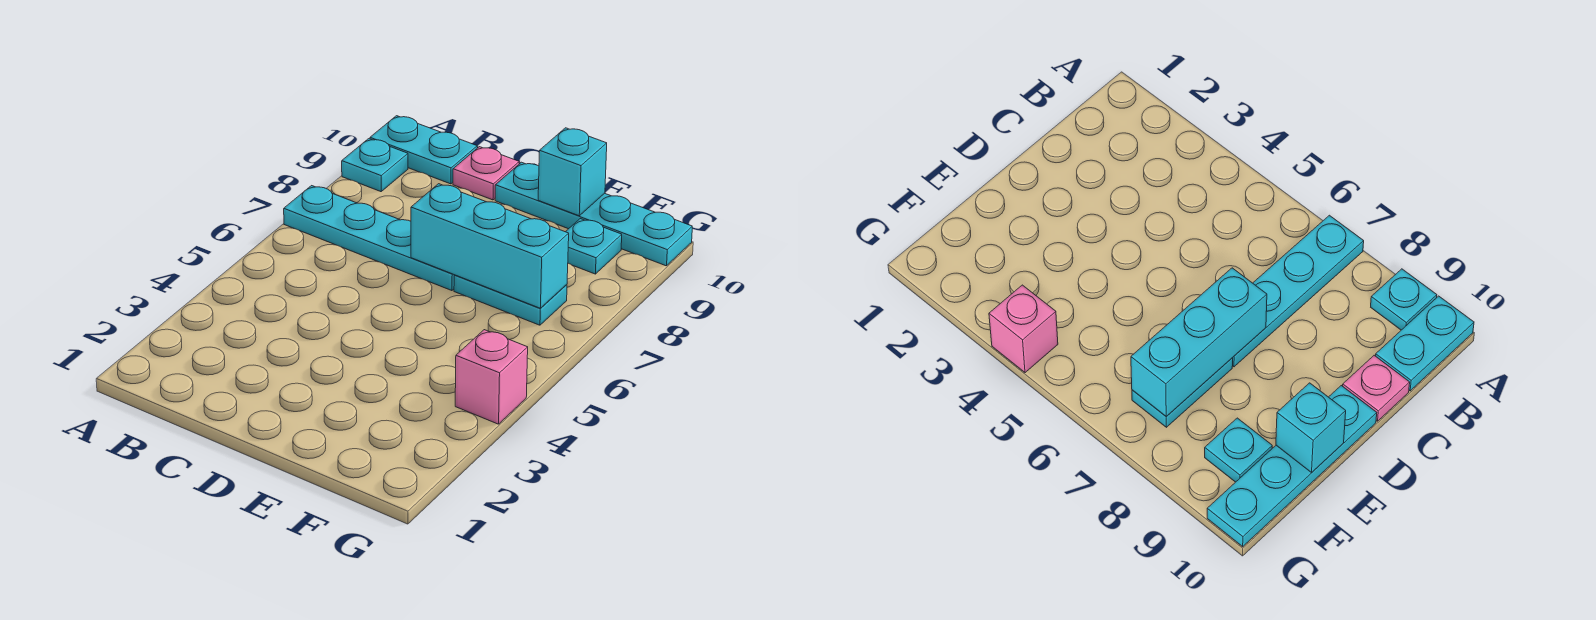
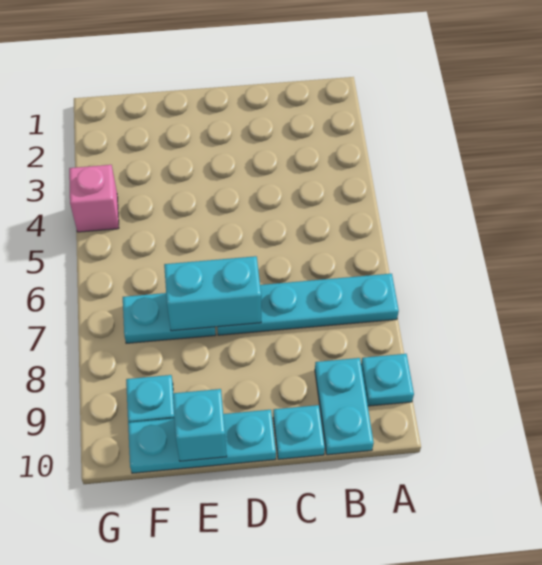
cyan 1x2 plate [370,116,477,184] -> cyan 1x2 plate turned to [315,358,374,455]
pink 1x1 plate [453,147,519,200] -> cyan 1x1 plate [273,405,325,459]
cyan 1x3 brick [411,184,569,308] -> cyan 1x2 brick [164,256,261,331]
cyan 1x4 plate [495,162,692,266] -> cyan 1x3 plate [128,410,276,473]

